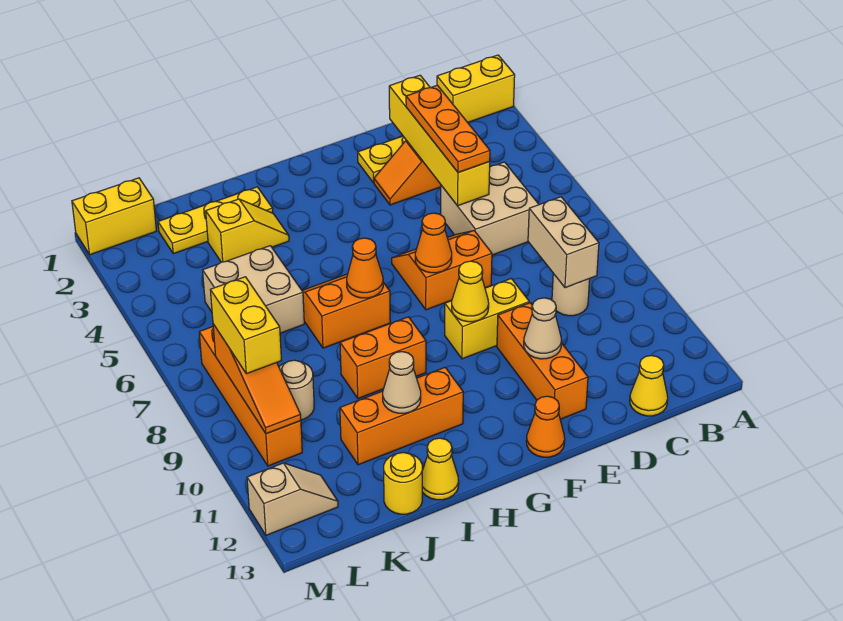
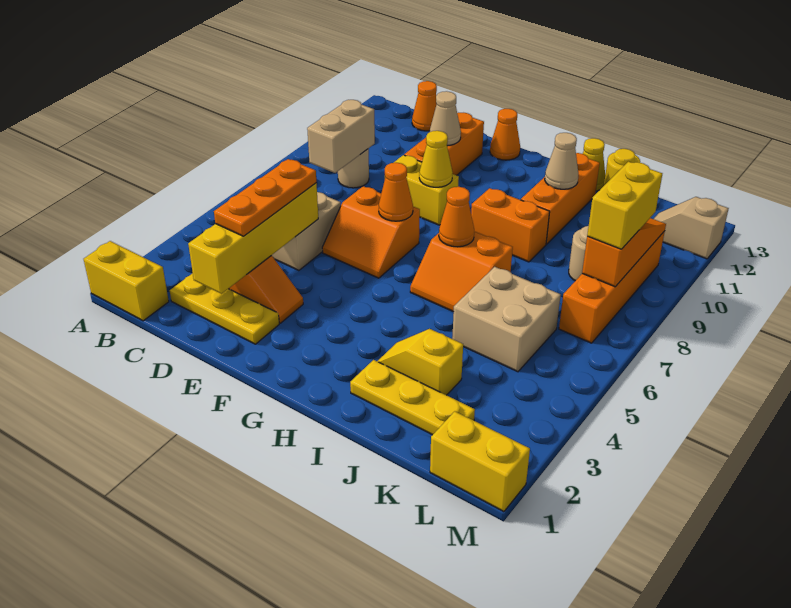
yellow 1x1 cone [630,355,668,416] -> orange 1x1 cone [412,81,437,131]
orange 1x3 brick [340,367,463,465] -> orange 1x3 brick turned to [521,153,600,244]

